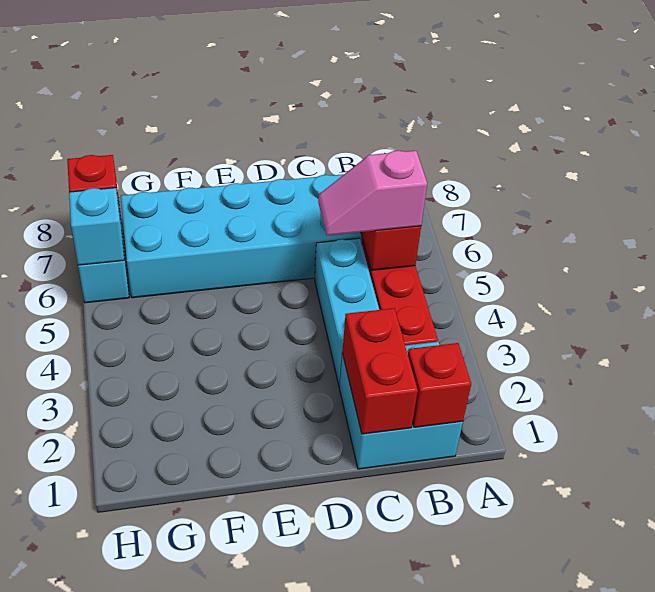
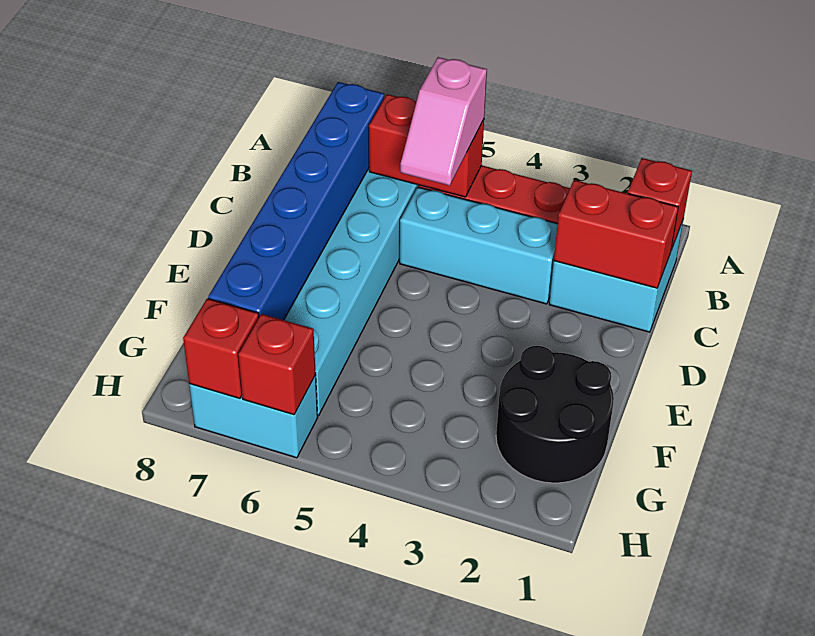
none -> blue 1x6 brick [208,82,384,320]
none -> black 2x2 round brick [496,346,614,483]
cyan 1x1 brick [69,188,124,265] -> red 1x1 brick [238,314,316,415]

